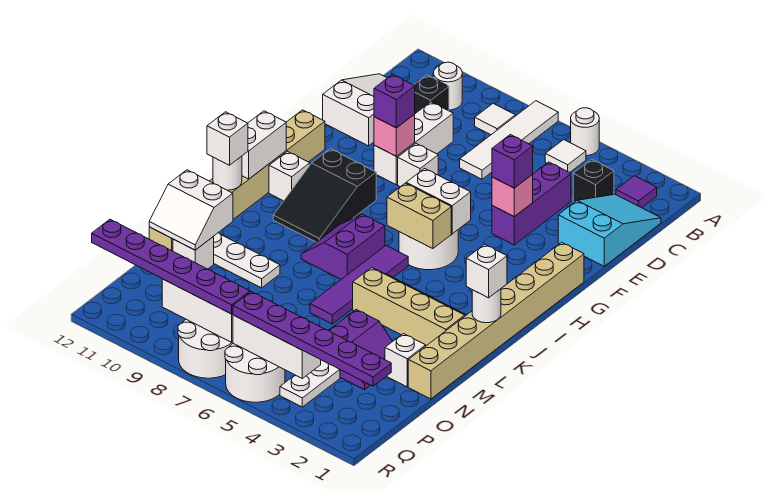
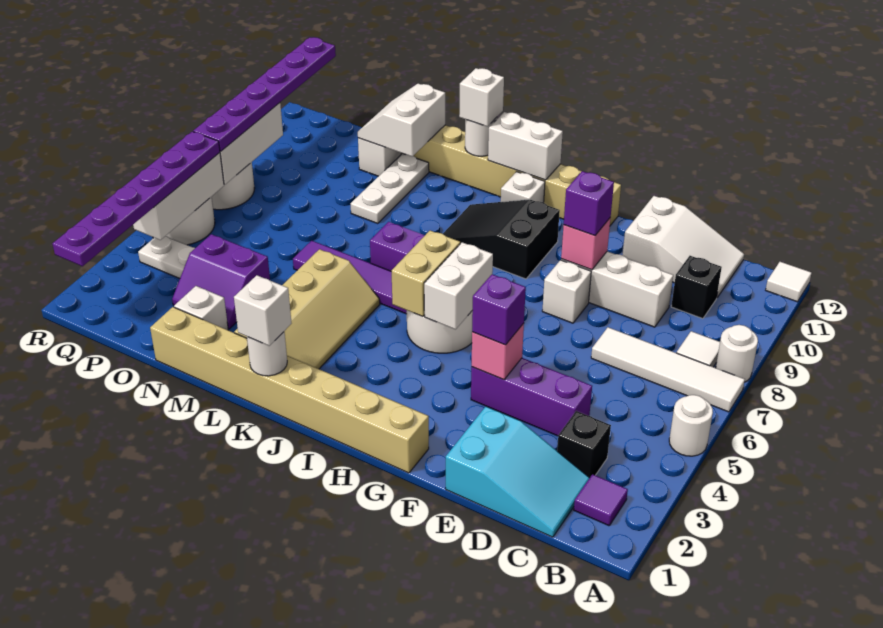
white 1x1 tile [545,140,586,173] -> white 1x1 tile moved to [766,262,812,302]
white 1x1 round brick [433,62,462,110] -> white 1x1 round brick moved to [716,325,758,382]

